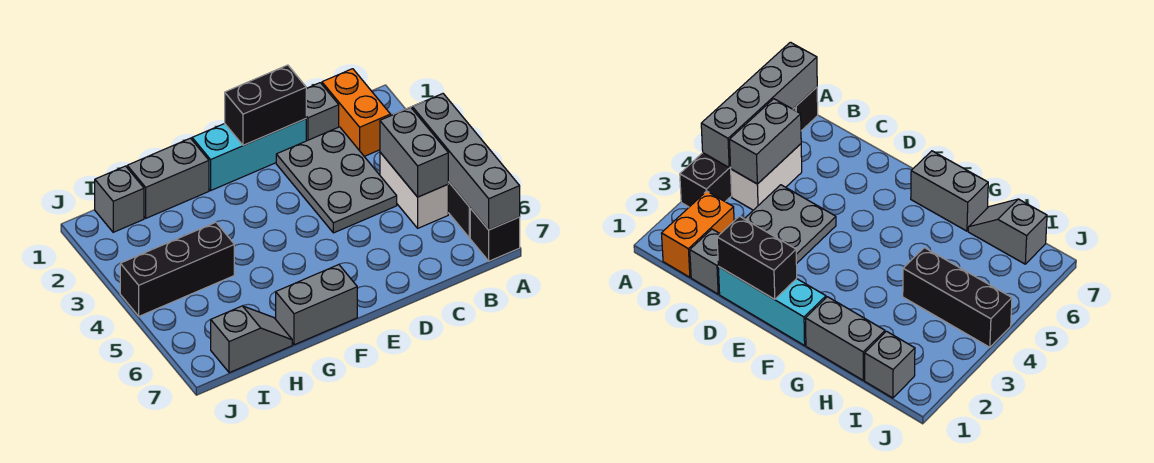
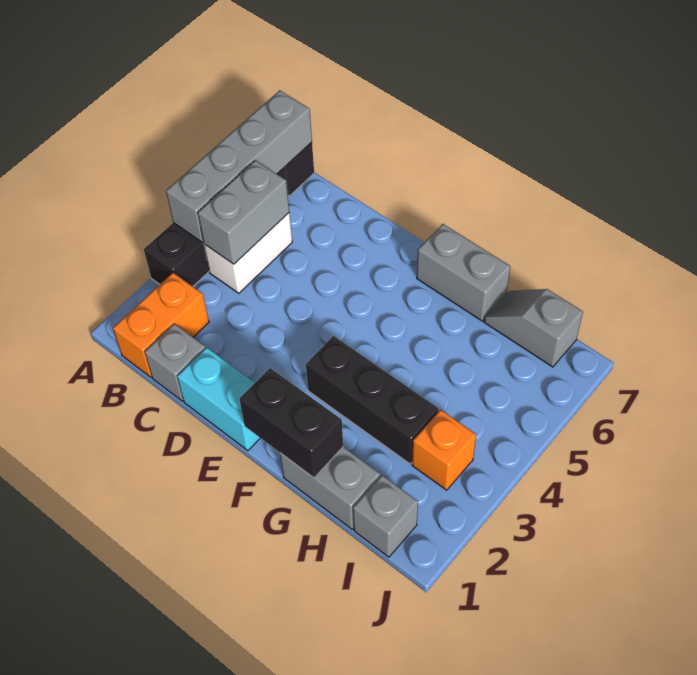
grey 2x3 plate [276,127,397,233] -> none
cyan 1x3 brick [192,119,306,190] -> cyan 1x2 brick [177,347,260,451]
black 1x2 brick [225,65,306,145] -> black 1x2 brick moved to [239,368,343,478]
black 1x3 brick [120,222,234,316] -> black 1x3 brick moved to [306,336,439,464]
none -> orange 1x1 brick [412,410,476,490]

